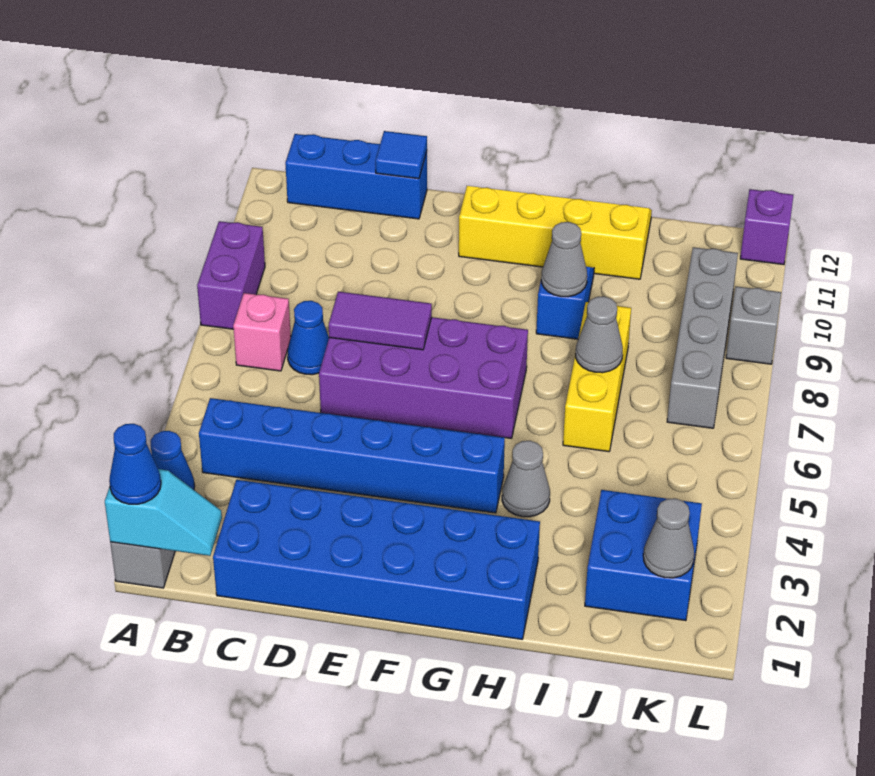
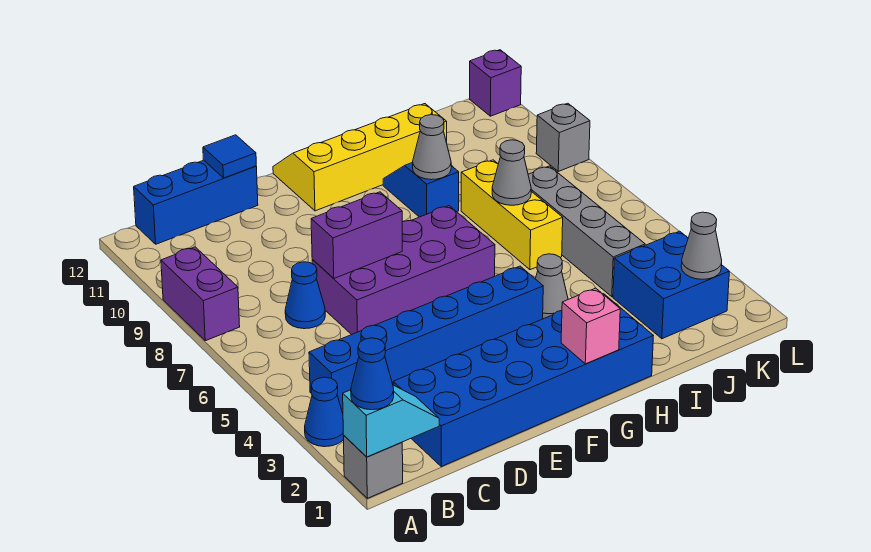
pink 1x1 brick [233,293,291,371] -> pink 1x1 brick moved to [561,288,620,364]
purple 1x2 tile [329,292,432,350] -> purple 1x2 brick [311,192,402,278]
grey 1x4 brick [667,247,738,428] -> grey 1x4 brick moved to [528,166,645,297]

